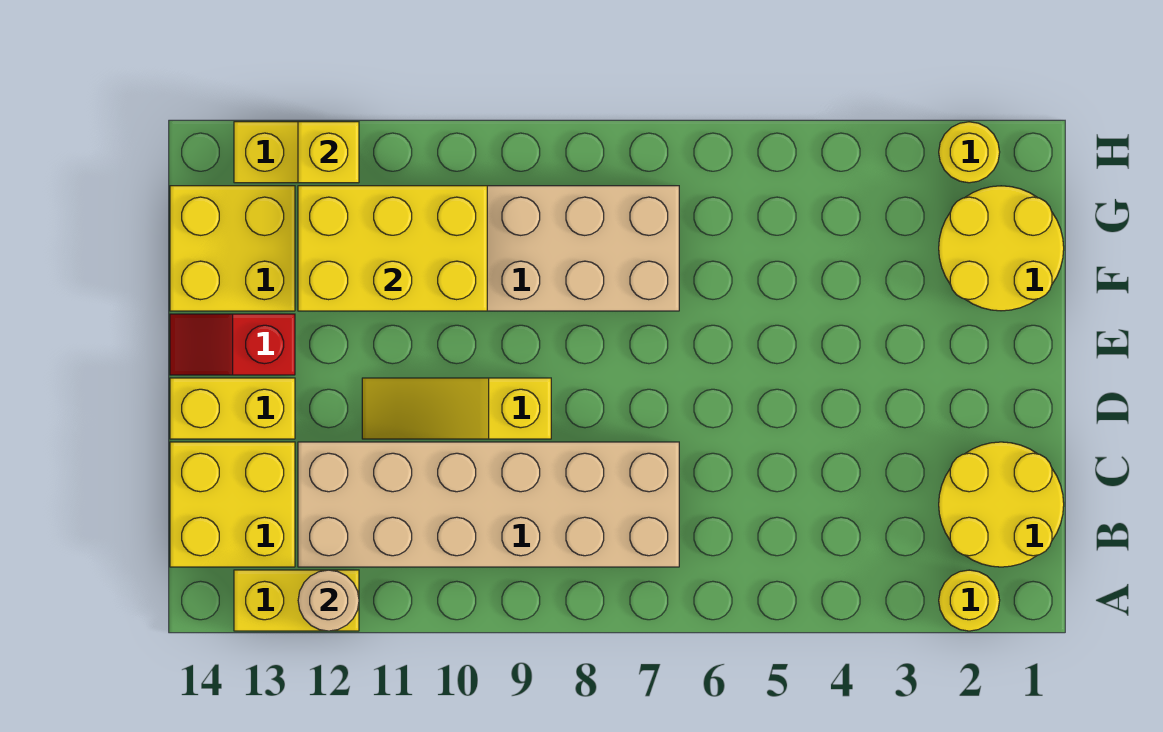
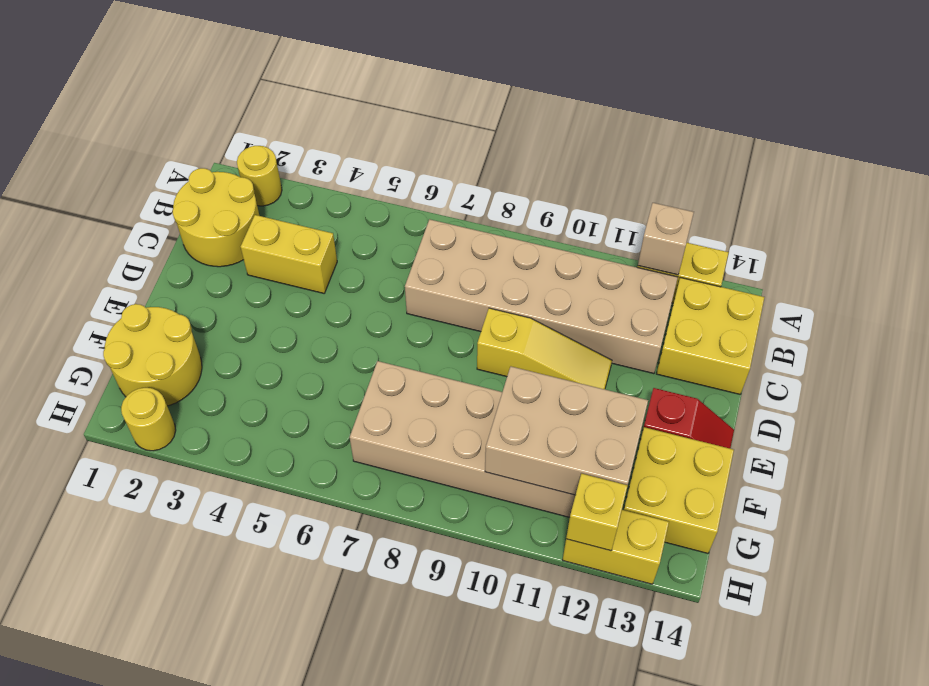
tan 1x1 round brick [298,570,359,631] -> tan 1x1 brick [638,203,694,275]
yellow 1x2 brick [170,378,295,439] -> yellow 1x2 brick moved to [241,215,337,293]
yellow 2x3 brick [298,186,487,311] -> tan 2x3 brick [485,367,648,495]

